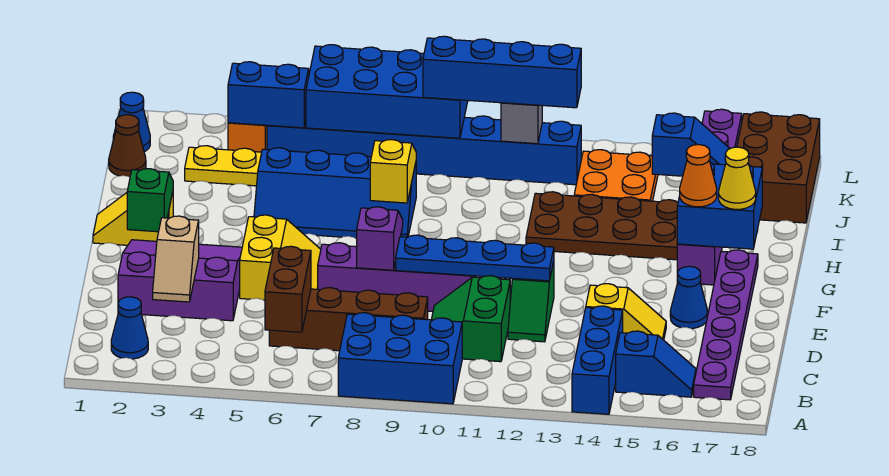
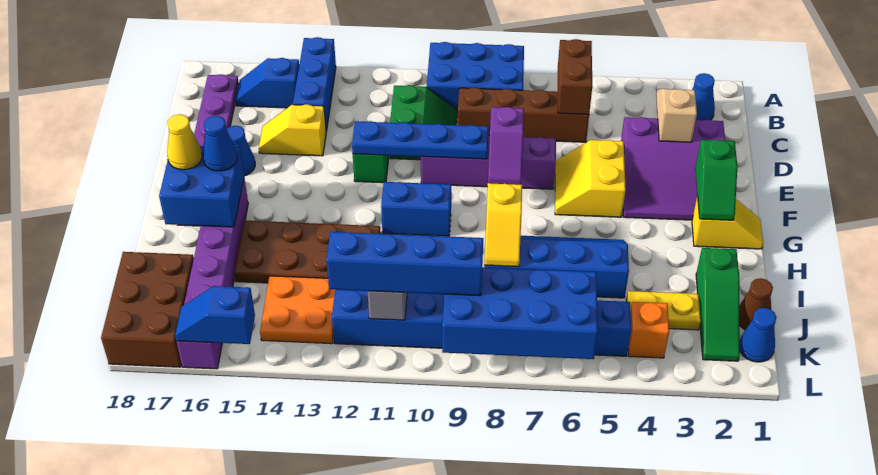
orange 1x1 cone [680,145,717,207] -> blue 1x1 cone [203,116,237,171]
none -> green 1x3 slope [696,248,740,361]
blue 1x2 slope [652,113,730,176] -> blue 1x2 slope moved to [175,286,255,344]
blue 1x2 brick [228,62,309,128] -> blue 1x2 brick moved to [381,182,451,236]

